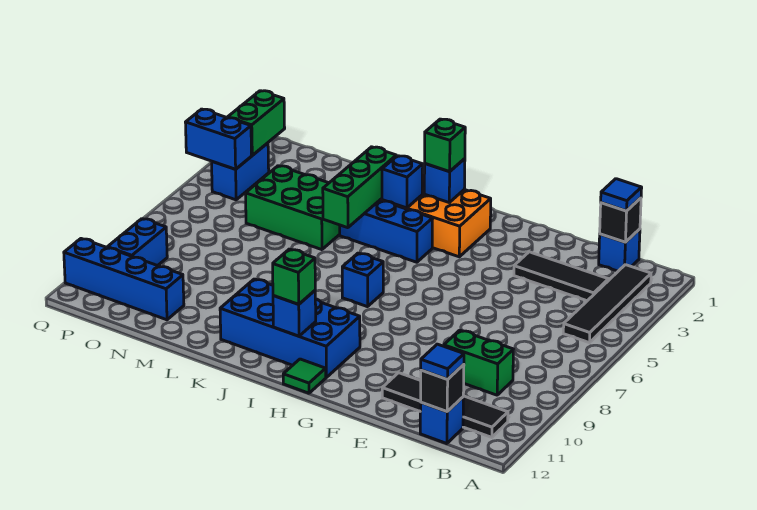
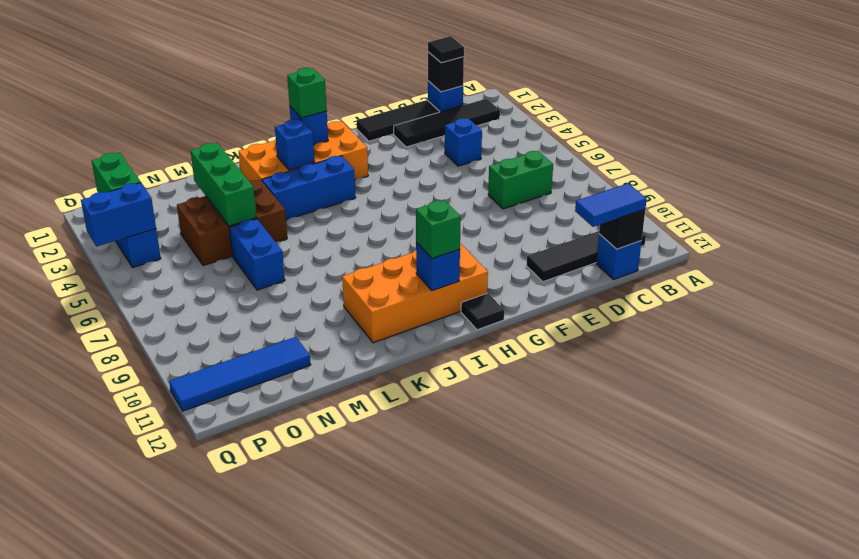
black 1x4 tile [563,265,651,343] -> black 1x4 tile turned to [394,99,500,147]
blue 1x1 tile [601,179,642,211] -> black 1x1 tile [428,36,464,63]
black 1x3 tile [514,252,609,301] -> black 1x3 tile moved to [357,100,439,141]
green 1x2 brick [444,330,513,395] -> green 1x2 brick moved to [488,151,553,209]
blue 1x1 tile [421,344,464,379] -> blue 1x2 tile [575,183,647,227]
blue 2x4 brick [220,279,360,377] -> orange 2x4 brick [342,243,488,343]
green 1x1 tile [283,359,326,393] -> black 1x1 tile [461,293,504,330]
blue 1x1 brick [342,253,383,307] -> blue 1x1 brick moved to [445,118,482,166]
green 1x3 brick [323,147,396,228] -> green 1x3 brick moved to [191,143,256,226]
green 2x3 brick [246,166,340,250] -> brown 2x3 brick [177,180,287,266]
blue 1x4 brick [64,239,184,320] -> blue 1x4 tile [169,337,311,411]
blue 1x2 brick [107,219,167,266] -> blue 1x2 brick moved to [229,219,285,290]

